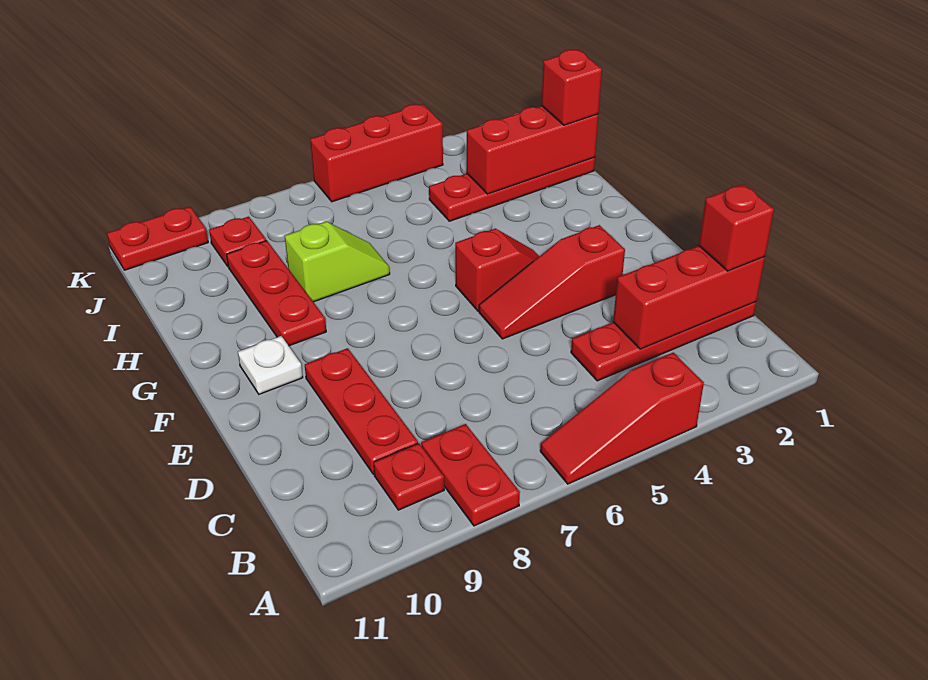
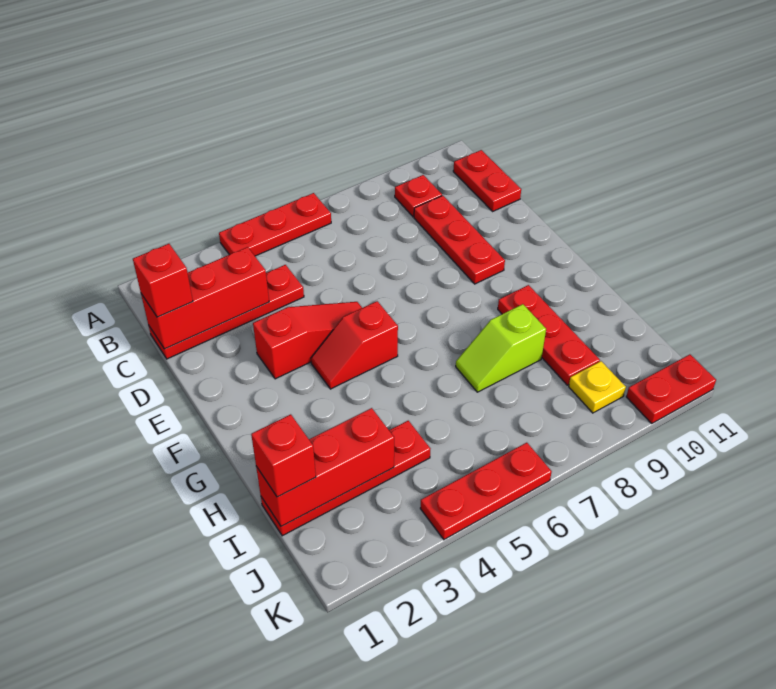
red 1x3 slope [540,352,704,484] -> red 1x3 plate [219,193,331,256]
red 1x2 plate [421,424,520,526] -> red 1x2 plate moved to [453,150,521,211]
white 1x1 plate [238,336,303,394] -> none
red 1x1 plate [209,217,266,266] -> yellow 1x1 plate [569,361,626,413]
red 1x3 brick [310,104,443,202] -> red 1x3 plate [420,443,552,539]

